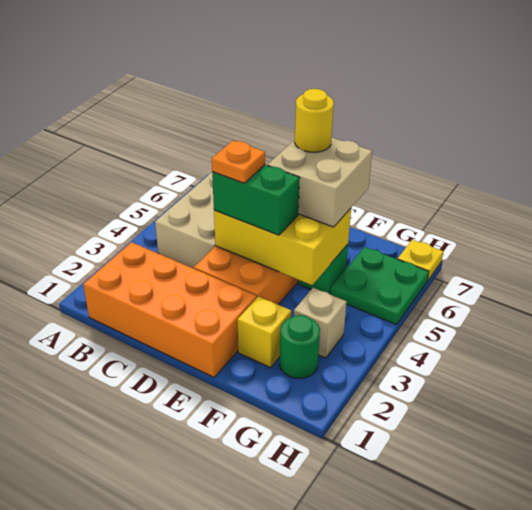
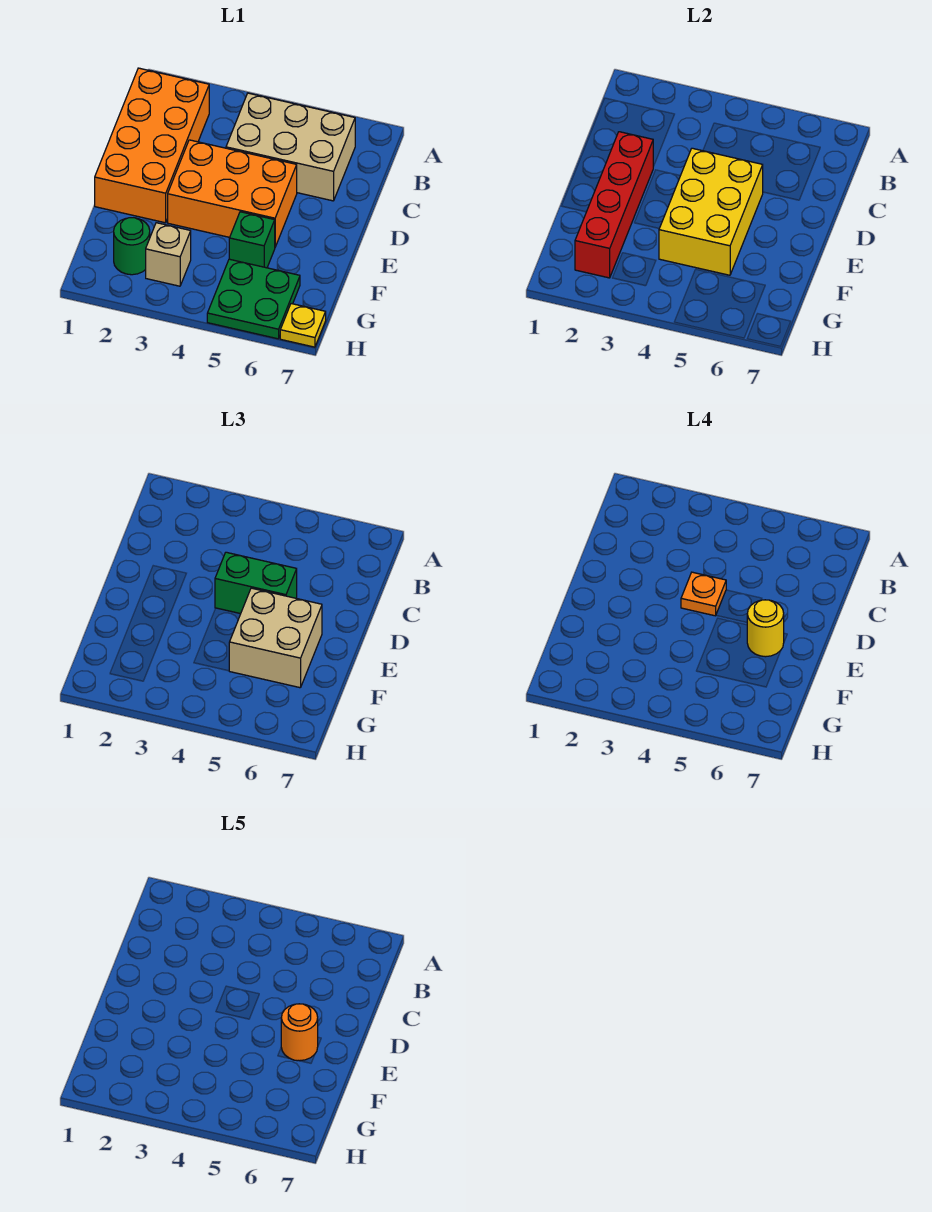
none -> red 1x4 brick [575,132,653,278]
green 1x2 brick [212,165,300,235] -> green 1x2 brick turned to [215,552,297,614]
none -> orange 1x1 round brick [281,1004,318,1061]
yellow 1x1 brick [238,296,291,368] -> none

